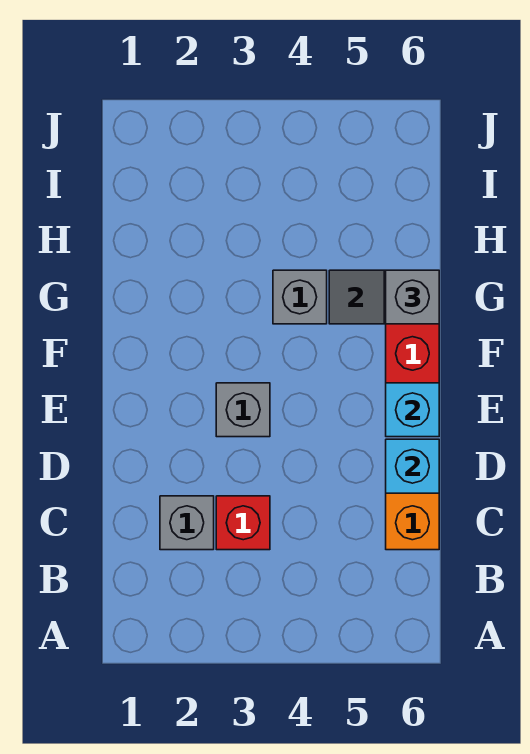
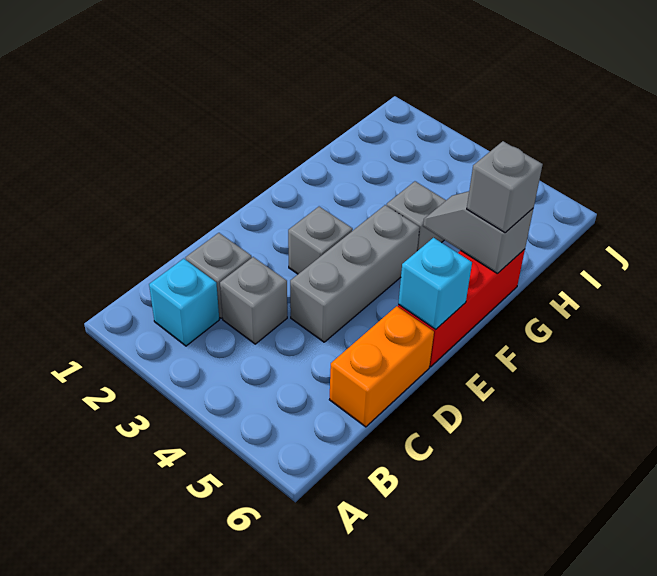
red 1x1 brick [216,496,270,550] -> grey 1x1 brick [220,257,287,344]
none -> grey 1x3 brick [290,205,420,342]
cyan 1x1 brick [386,439,439,493] -> cyan 1x1 brick moved to [149,259,219,346]

